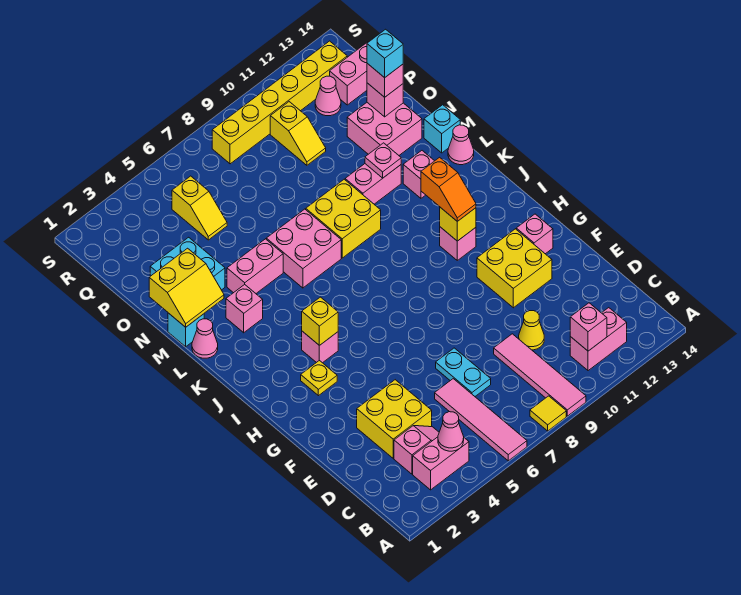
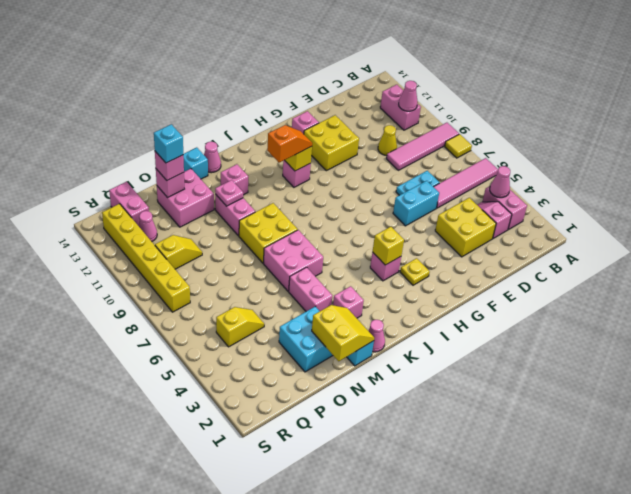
pink 1x1 brick [570,303,607,351] -> pink 1x1 cone [399,81,418,111]
none -> cyan 1x2 brick [393,181,439,226]

